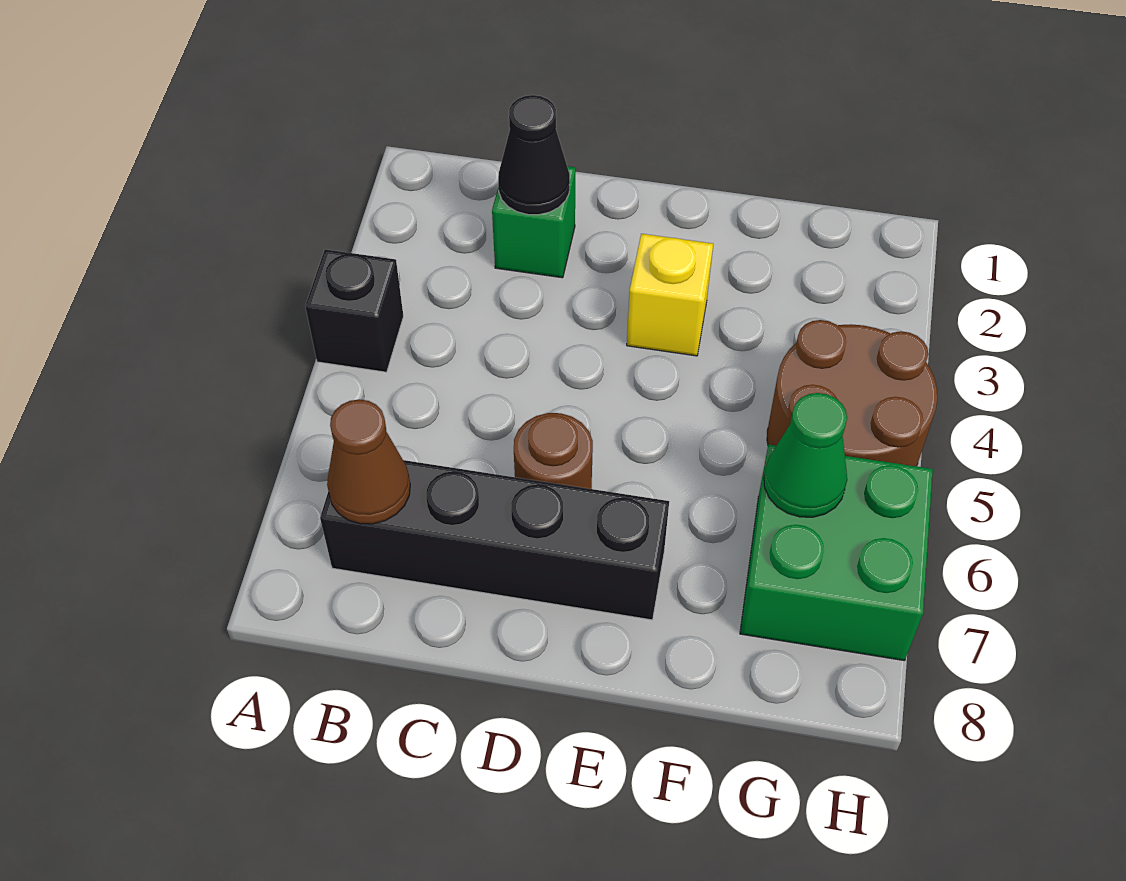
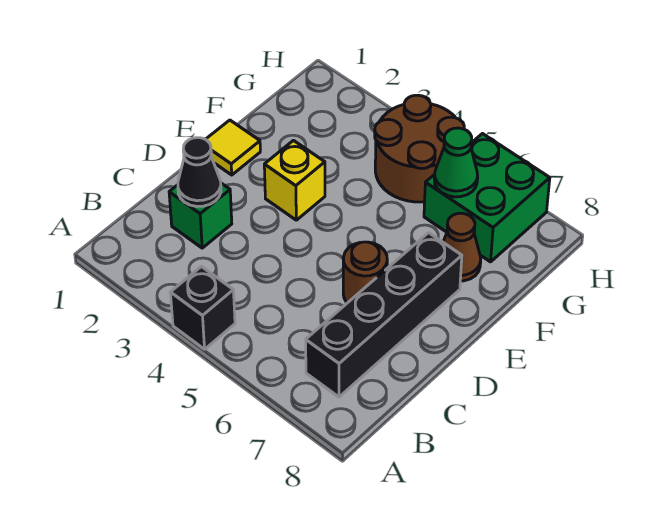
brown 1x1 cone [327,399,410,524] -> brown 1x1 cone moved to [443,213,481,281]
none -> yellow 1x1 tile [206,120,260,175]

